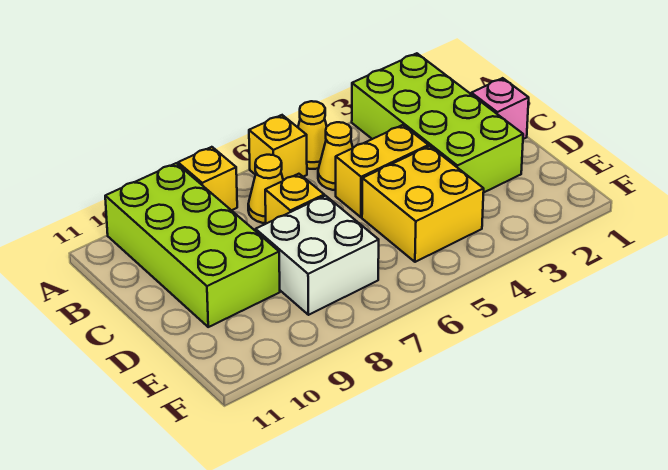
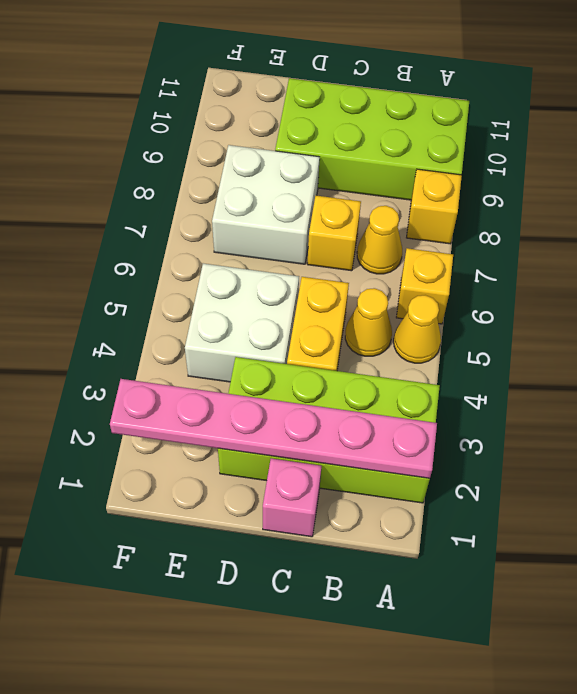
none -> pink 1x6 plate [110,379,437,478]
yellow 2x2 brick [362,146,484,262] -> white 2x2 brick [185,263,299,382]

